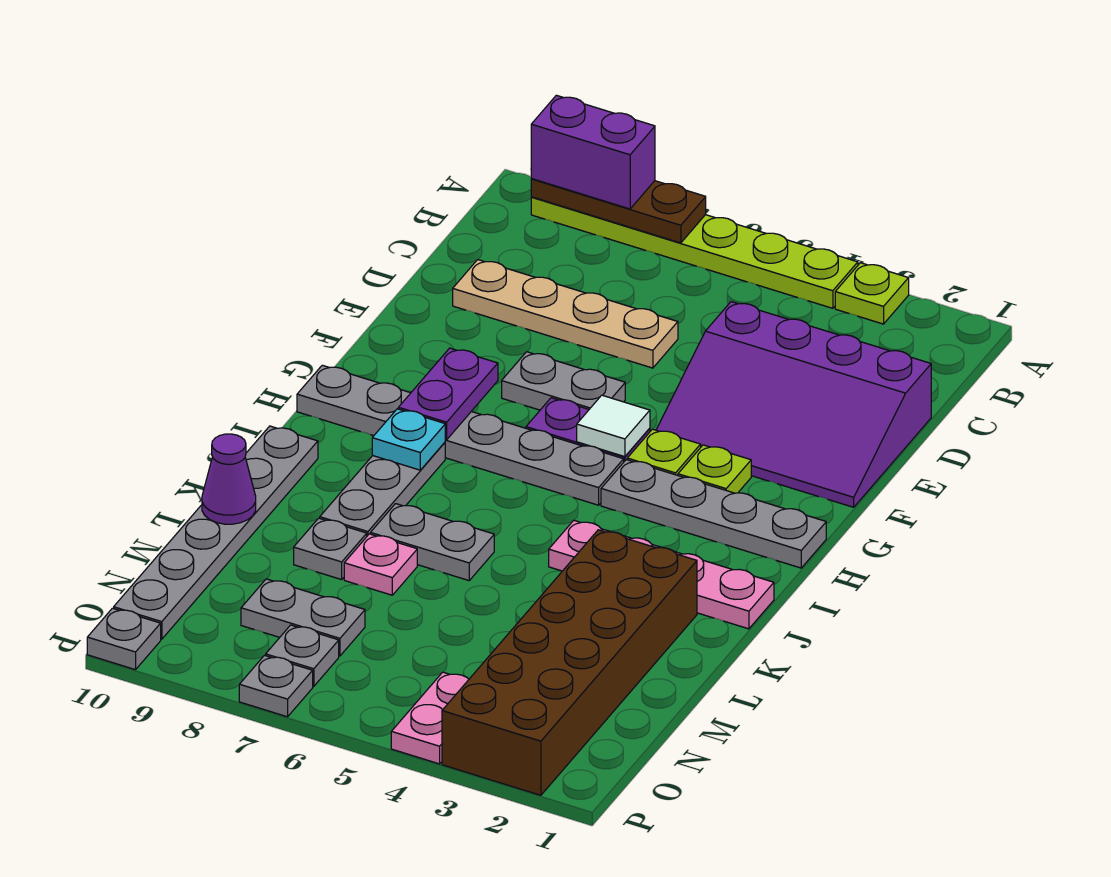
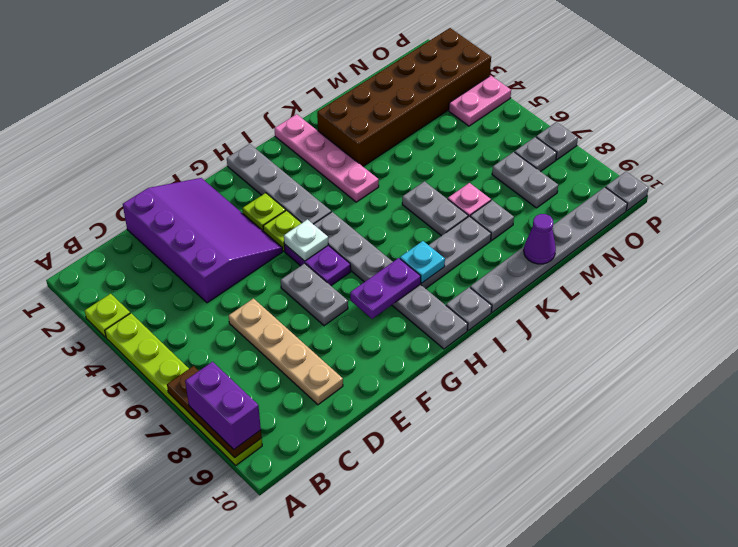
white 1x1 tile [577,395,650,457] -> white 1x1 plate [284,220,328,261]
none -> grey 1x1 plate [446,287,492,331]

